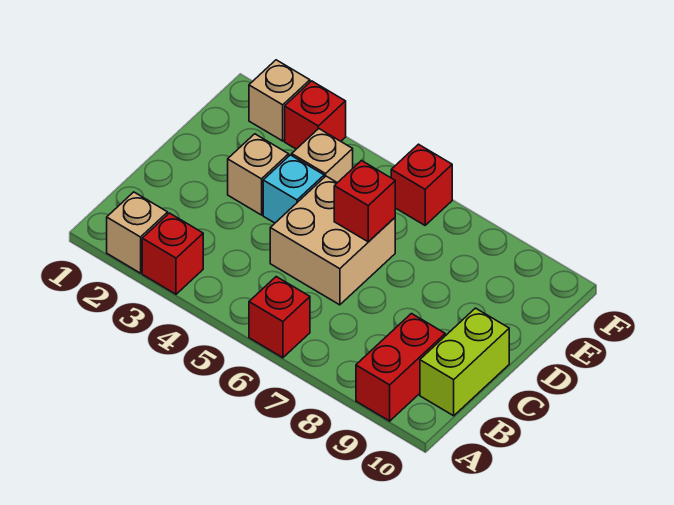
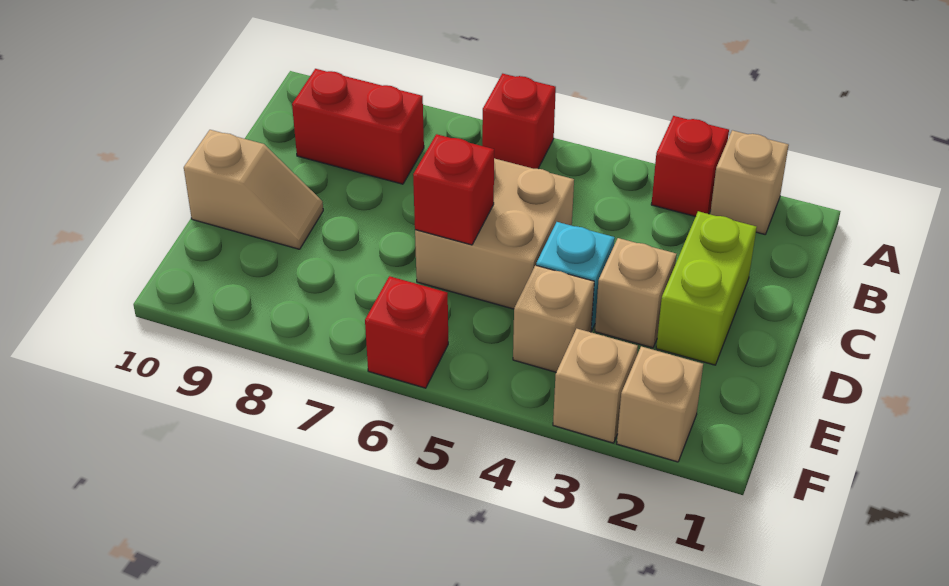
red 1x2 brick [356,314,445,421] -> red 1x2 brick turned to [292,69,424,184]
lime 1x2 brick [420,308,509,416] -> lime 1x2 brick moved to [656,211,757,365]
none -> tan 1x2 slope [184,130,323,249]
red 1x1 brick [285,81,346,149] -> tan 1x1 brick [553,329,638,443]

